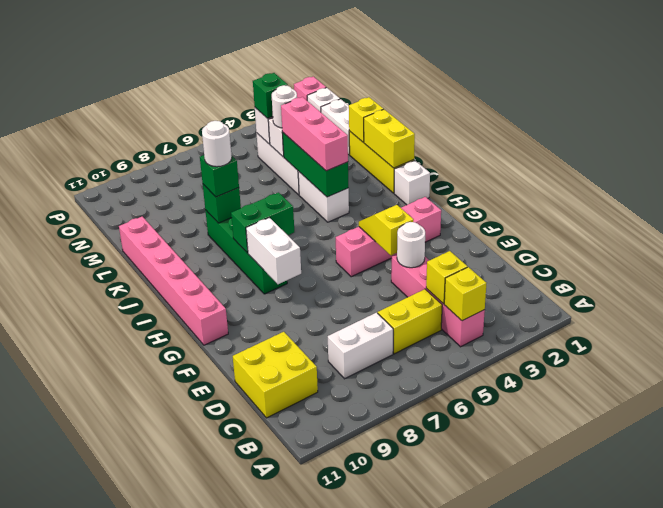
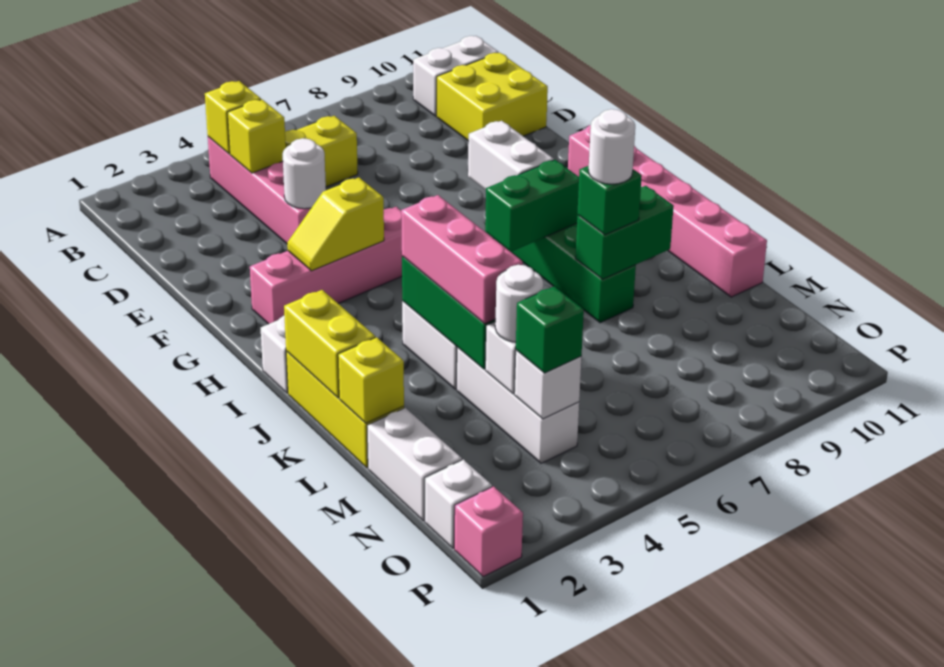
white 1x2 brick [328,313,393,379] -> white 1x2 brick moved to [413,36,499,116]
yellow 1x2 slope [359,205,414,255] -> yellow 1x2 slope turned to [287,178,384,271]
green 1x1 brick [203,184,241,223] -> green 1x2 brick [575,186,674,280]

